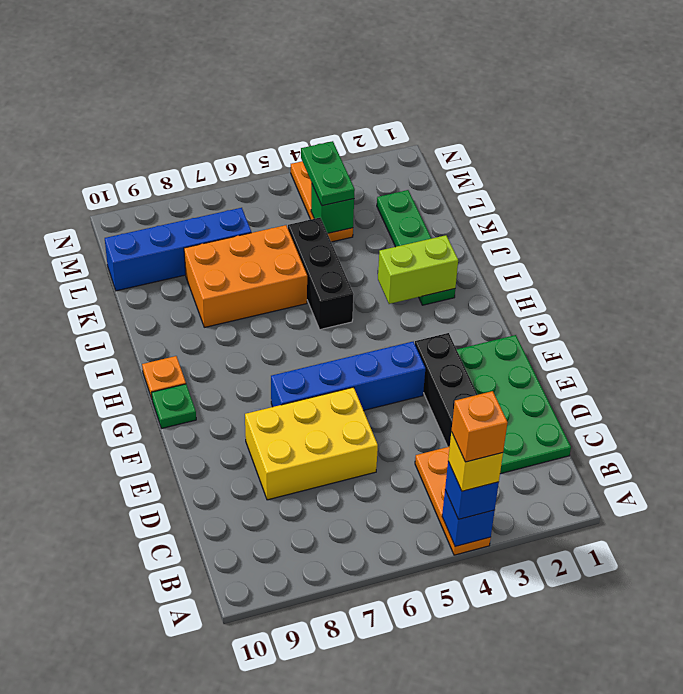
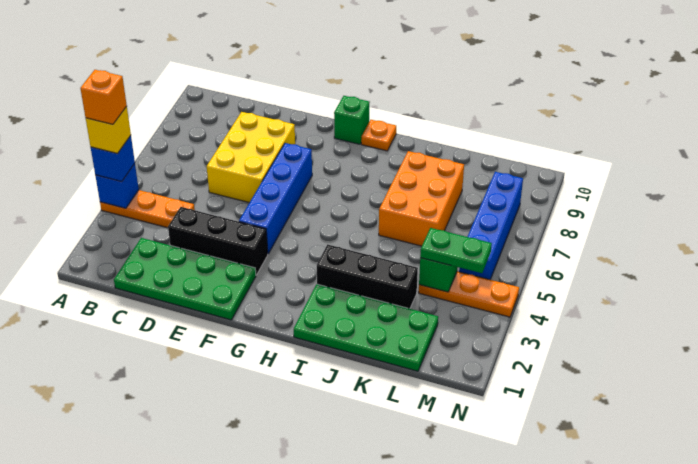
green 1x1 plate [151,384,196,428] -> green 1x1 brick [334,96,370,144]
green 1x4 plate [377,190,455,305] -> green 2x4 plate [294,284,438,371]
lime 1x2 brick [378,235,458,304] -> none
black 1x3 brick [288,218,354,330] -> black 1x3 brick moved to [317,244,418,309]
blue 1x4 brick [105,208,251,291] -> blue 1x4 brick moved to [459,172,523,280]

